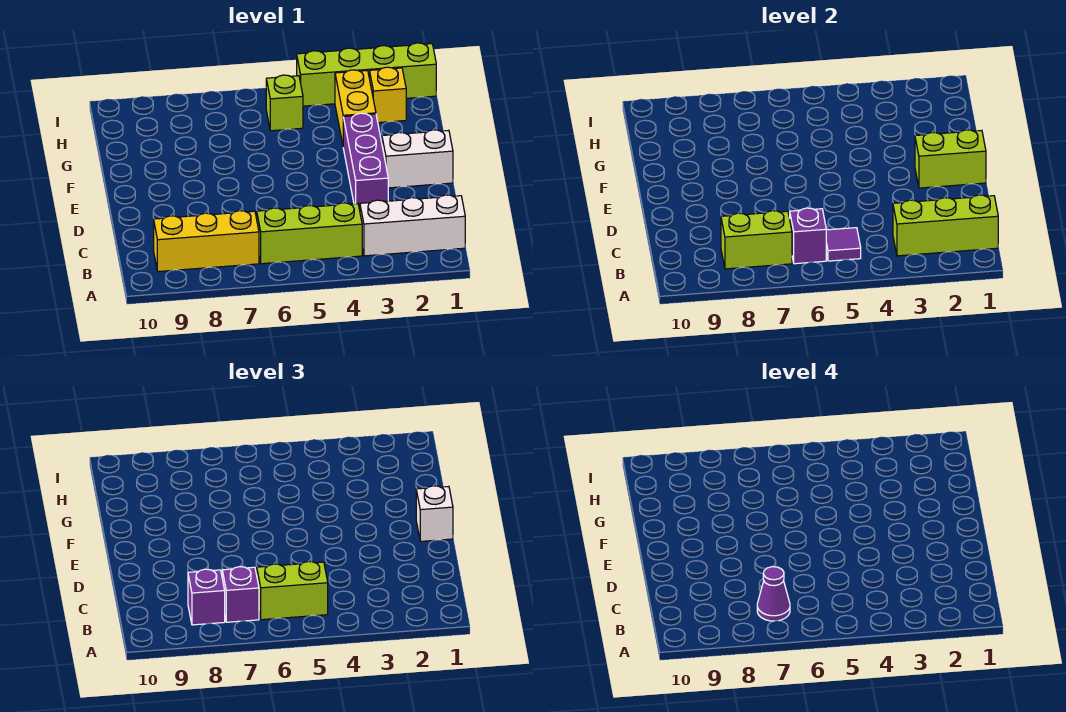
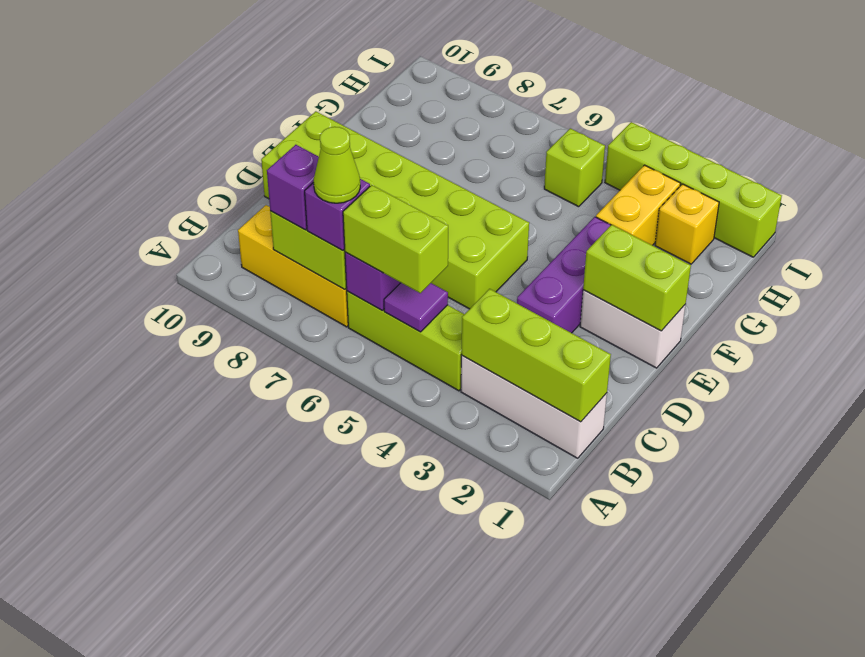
purple 1x1 cone [757,567,790,621] -> lime 1x1 cone [314,127,360,203]
none -> lime 2x6 brick [261,111,529,309]
white 1x1 brick [416,486,453,541] -> none

